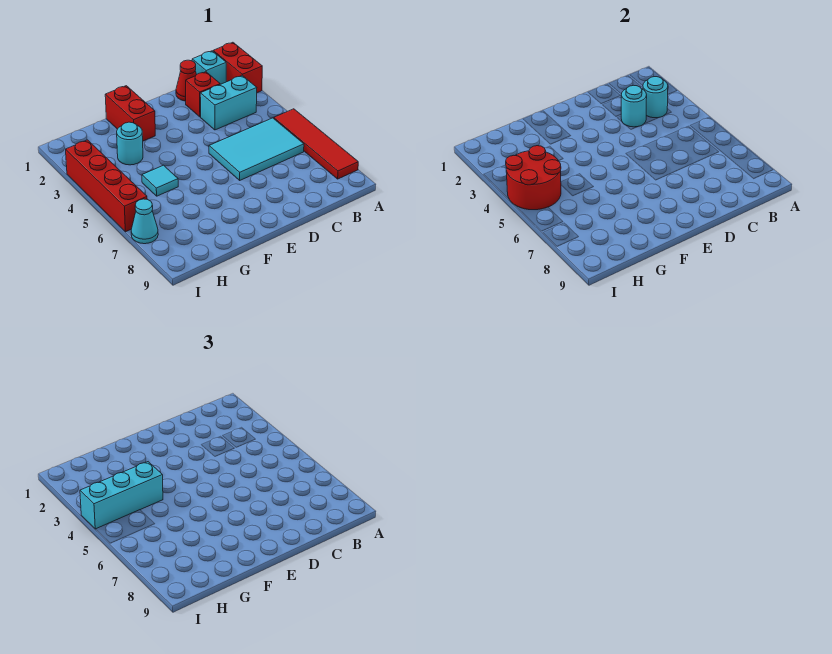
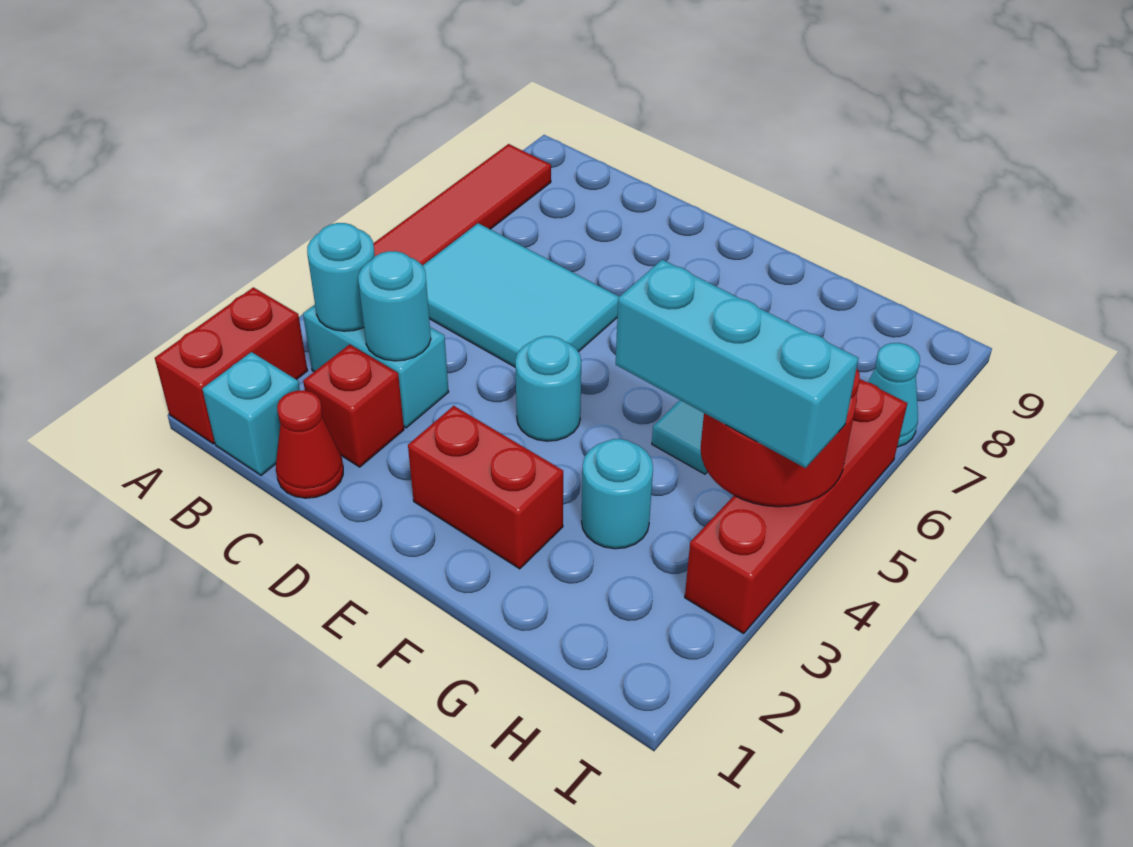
none -> cyan 1x1 round brick [515,336,581,441]
red 1x2 brick [105,86,155,141] -> red 1x2 brick turned to [408,406,563,569]

